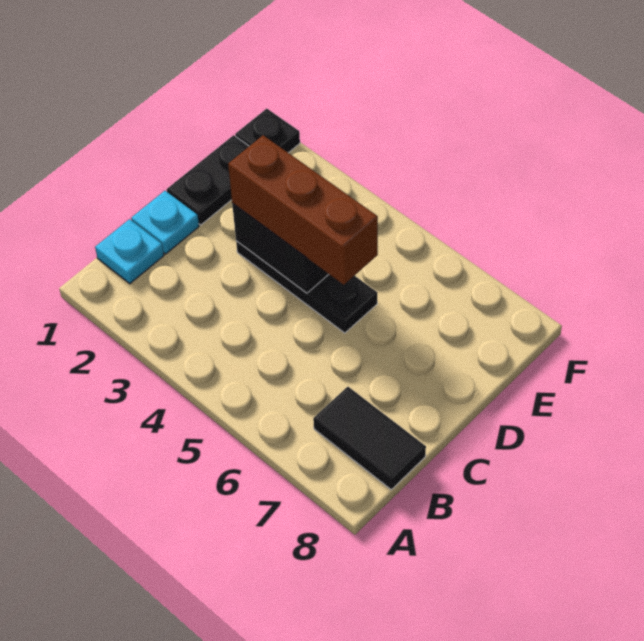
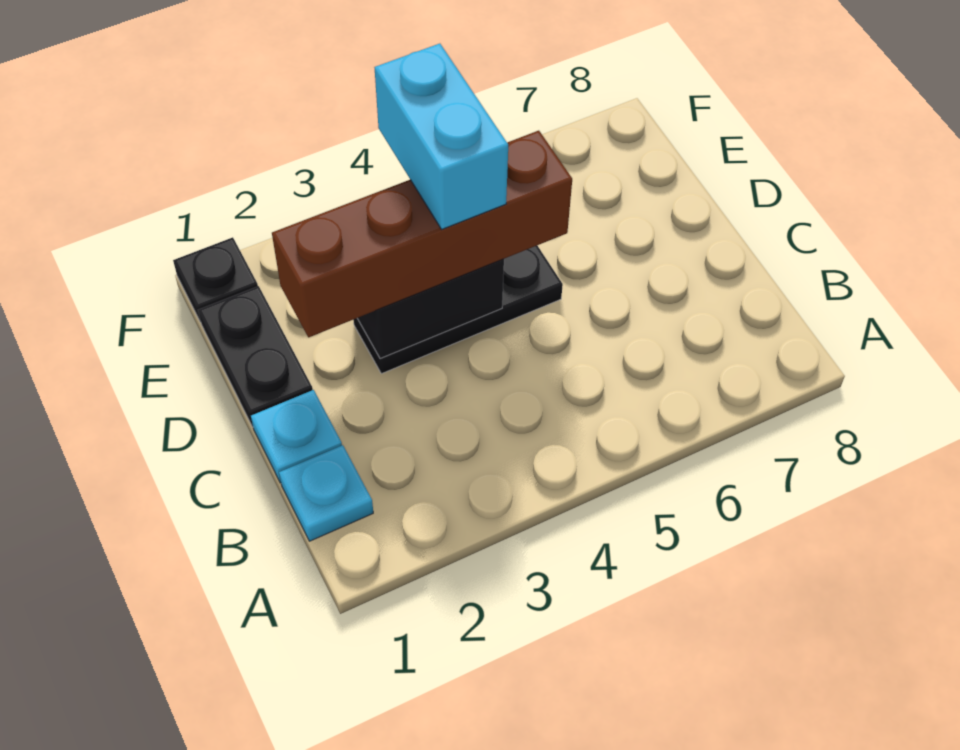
black 1x2 tile [313,387,426,490] -> none
brown 1x3 brick [228,135,378,285] -> brown 1x4 brick [272,131,572,337]
none -> cyan 1x2 brick [375,44,508,229]

